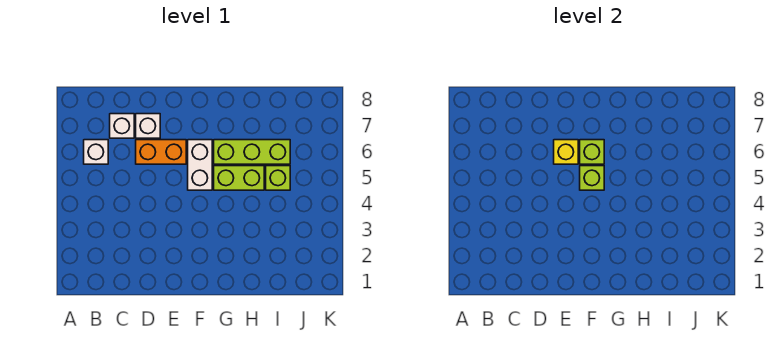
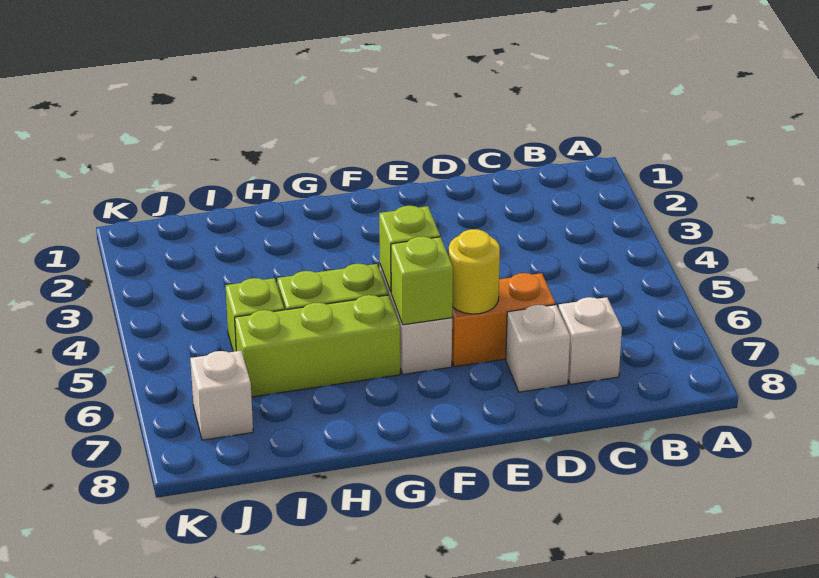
white 1x1 brick [84,140,108,164] -> white 1x1 brick moved to [190,351,253,440]
yellow 1x1 brick [554,140,578,164] -> yellow 1x1 round brick [449,229,500,314]

